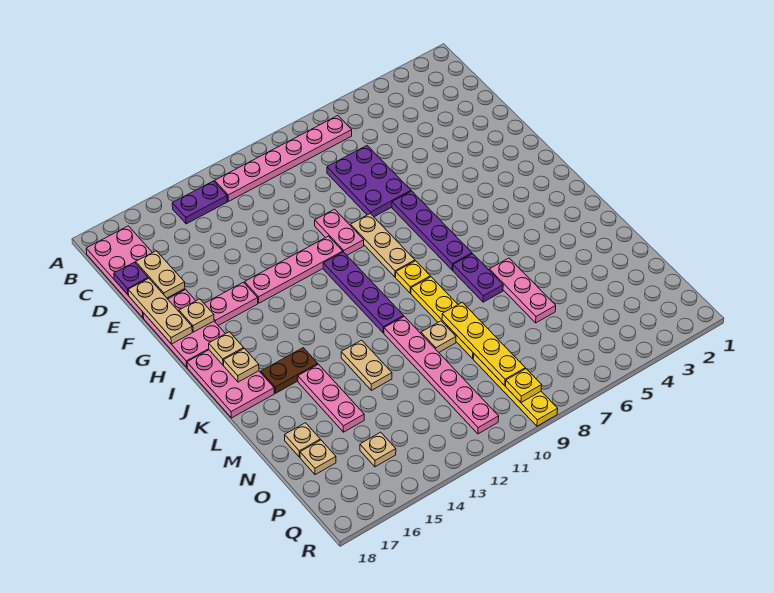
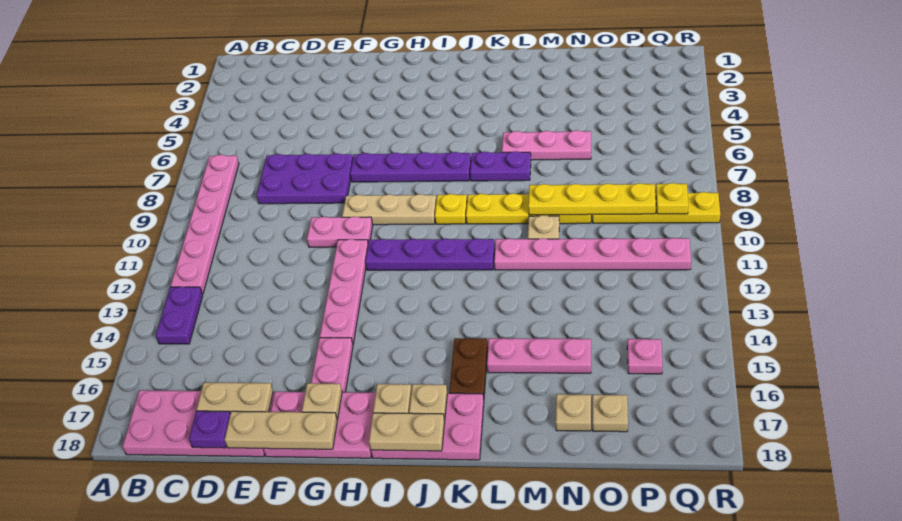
tan 1x2 plate [341,340,392,390] -> tan 1x2 plate moved to [369,413,445,451]
tan 1x1 plate [360,432,396,467] -> pink 1x1 plate [627,339,663,374]

